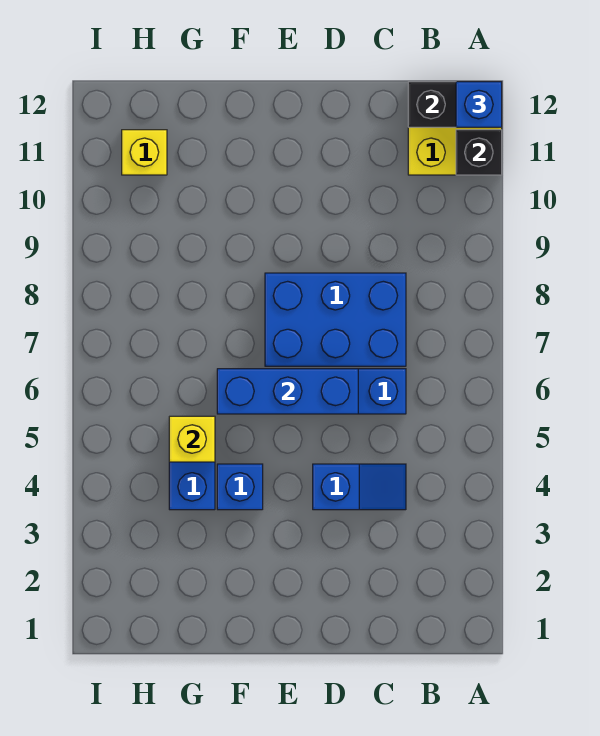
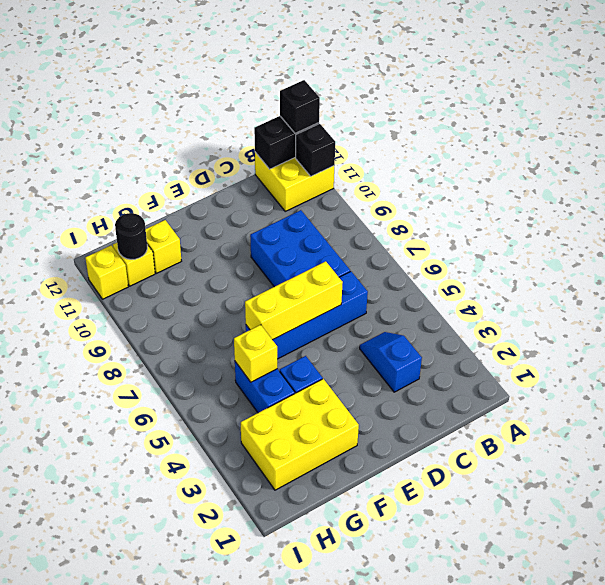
blue 1x1 brick [456,82,502,127] -> black 1x1 brick [280,80,320,133]
blue 1x2 slope [313,464,406,510] -> blue 1x2 slope turned to [360,332,422,392]
blue 2x3 brick [265,273,406,366] -> blue 2x3 brick turned to [250,210,350,287]
blue 1x3 brick [217,369,358,414] -> yellow 1x3 brick [245,261,343,340]
none -> yellow 2x3 brick [241,379,359,490]
none -> yellow 1x1 brick [146,220,181,273]
none -> black 1x1 round brick [115,213,147,259]
none -> yellow 1x1 brick [85,245,128,299]

